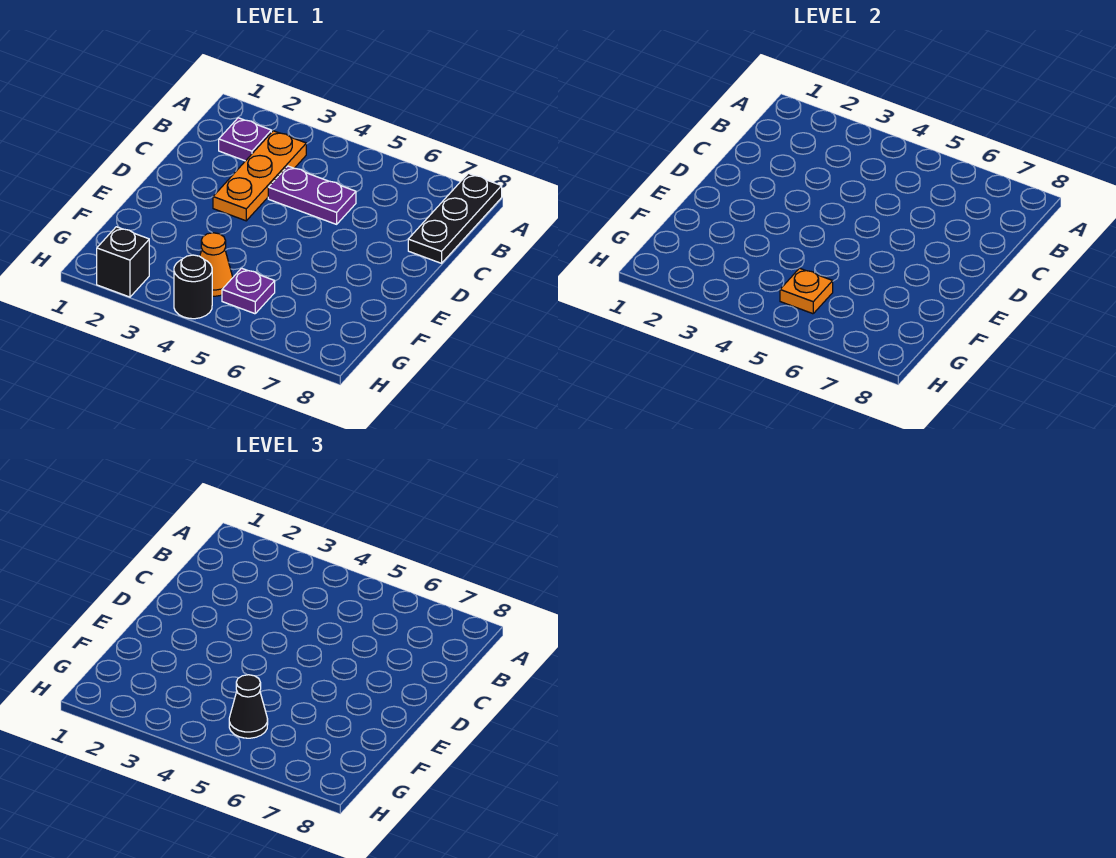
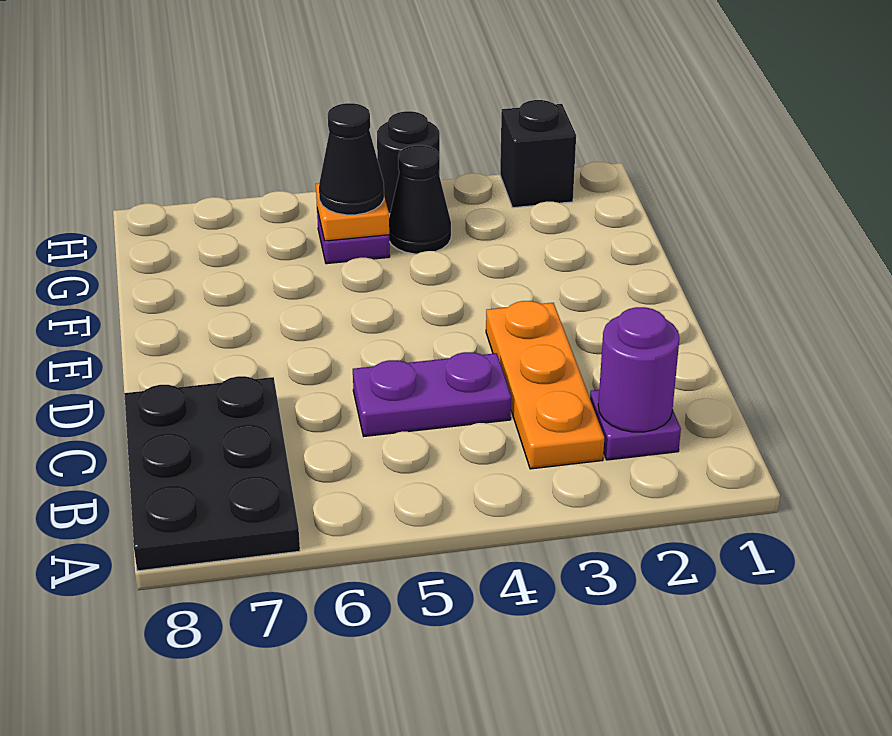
black 1x3 plate [408,173,502,263] -> black 2x3 plate [124,376,300,571]
none -> purple 1x1 round brick [598,307,679,432]
orange 1x1 cone [200,233,233,296] -> black 1x1 cone [389,145,451,254]

